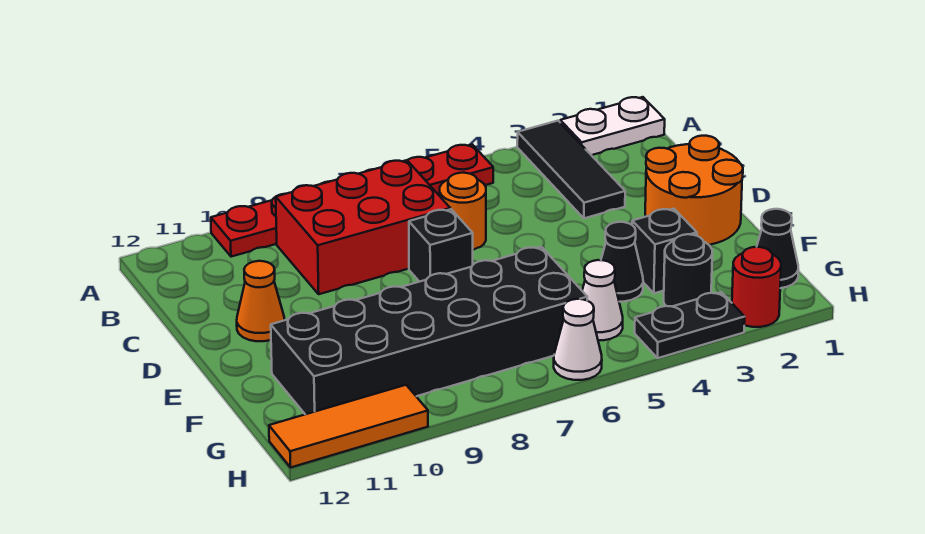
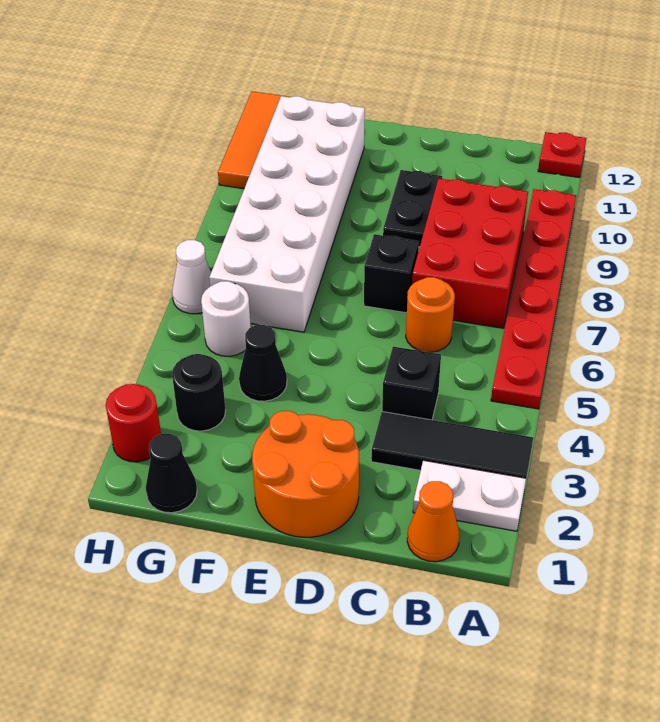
white 1x2 plate [560,97,665,155] -> white 1x2 plate turned to [413,460,526,531]
none -> red 1x1 plate [538,132,586,178]
orange 1x1 cone [237,261,284,341] -> orange 1x1 cone moved to [407,481,459,562]
black 1x1 brick [632,209,697,293] -> black 1x1 brick moved to [382,347,441,420]
black 2x6 brick [271,247,587,414] -> white 2x6 brick [209,96,365,332]
white 1x1 cone [582,260,623,340] -> white 1x1 round brick [201,281,251,356]
black 1x2 plate [635,292,745,358] -> black 1x2 plate moved to [383,170,442,247]

